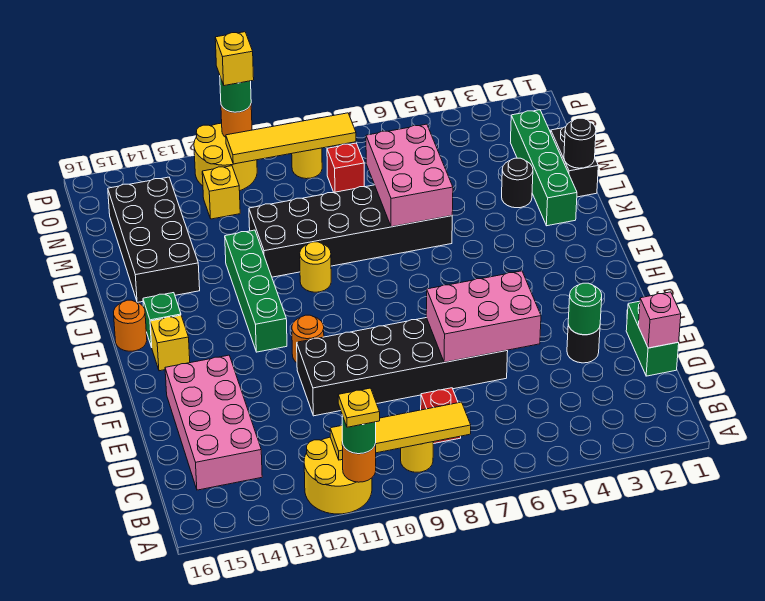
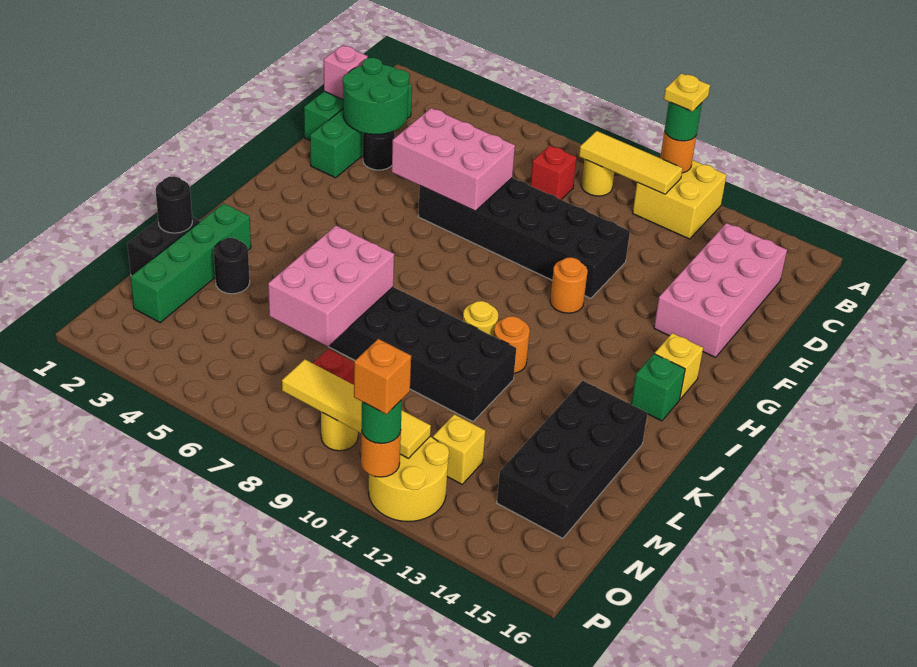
yellow 2x2 round brick [304,437,372,514] -> yellow 2x2 brick [633,160,727,239]
yellow 1x4 tile [330,402,471,460] -> yellow 1x3 tile [579,131,683,194]
green 1x1 round brick [568,283,602,335] -> green 2x2 round brick [343,58,409,134]
green 1x4 brick [225,230,287,352] -> green 1x4 brick moved to [310,84,412,178]
orange 1x1 round brick [114,300,147,351] -> orange 1x1 round brick moved to [494,316,530,373]
yellow 1x1 brick [215,32,254,86] -> orange 1x1 brick [354,339,411,414]

